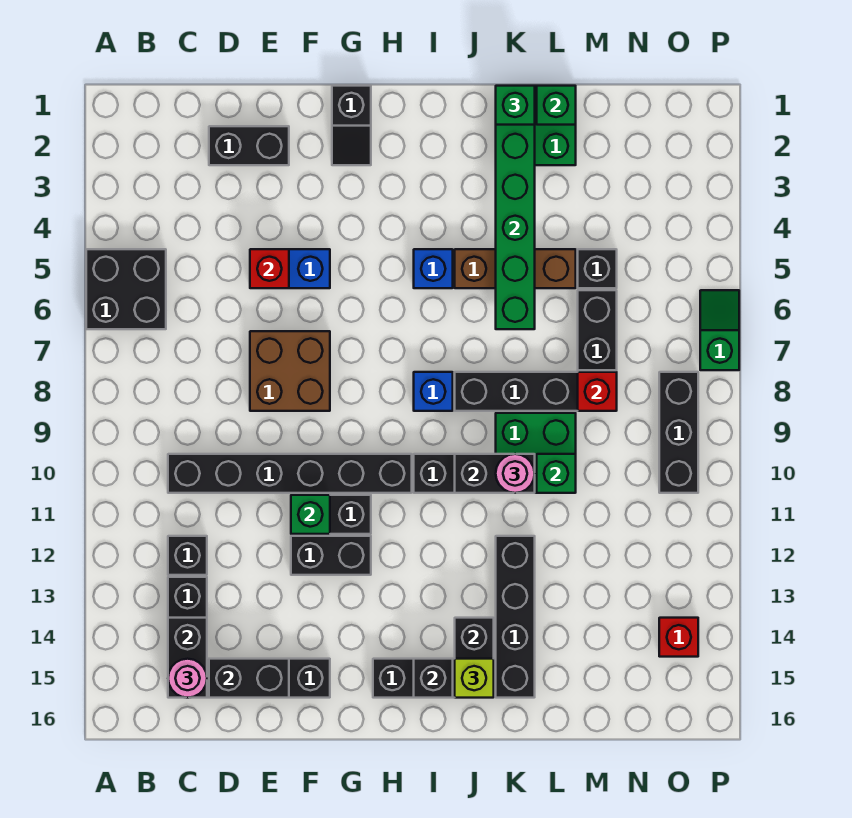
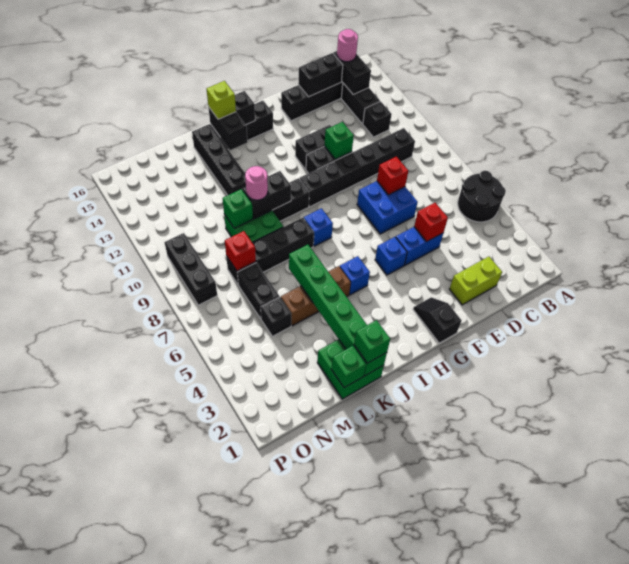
black 2x2 brick [86,249,166,329] -> black 2x2 round brick [458,171,506,222]
black 1x2 brick [209,126,289,165] -> lime 1x2 brick [449,257,502,305]
brown 2x2 brick [250,331,330,411] -> blue 2x2 brick [357,181,418,234]
none -> blue 1x1 brick [375,237,407,275]
red 1x1 brick [659,618,698,657] -> red 1x1 brick moved to [377,157,408,195]
green 1x2 slope [700,290,739,370] -> none

